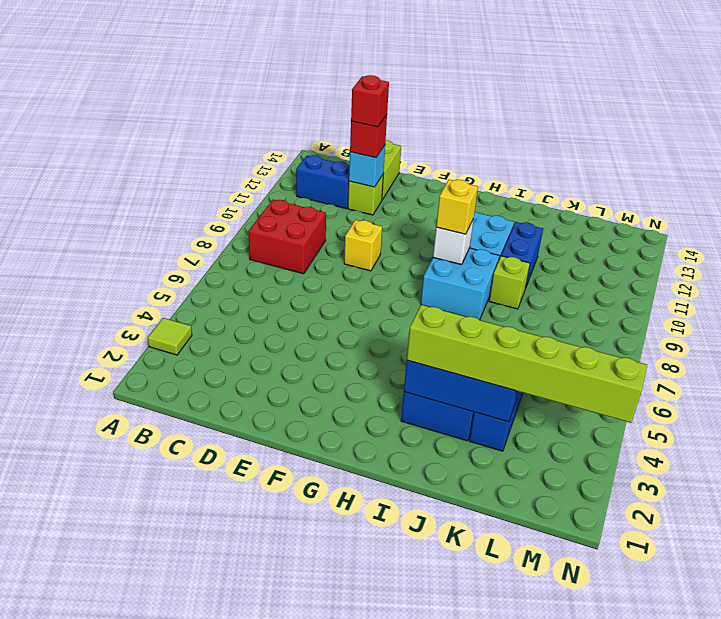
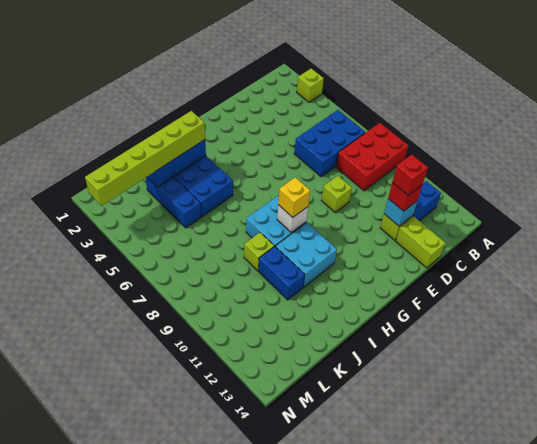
lime 1x1 tile [148,318,192,355] -> lime 1x1 brick [297,68,324,102]
none -> blue 2x3 brick [294,110,365,177]
red 2x2 brick [248,200,326,274] -> red 2x3 brick [336,123,408,191]
yellow 1x1 brick [344,220,382,271] -> lime 1x1 brick [322,176,352,212]

